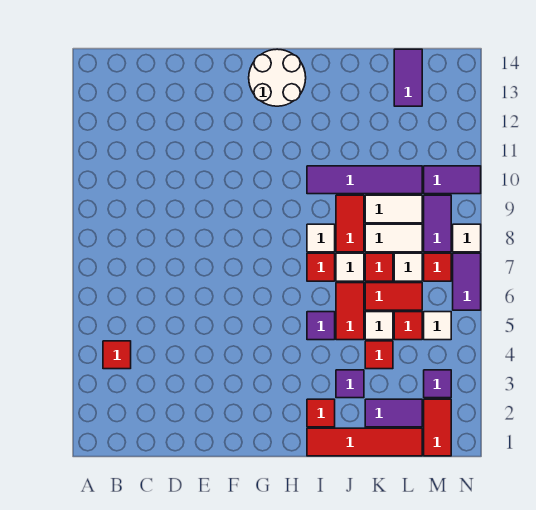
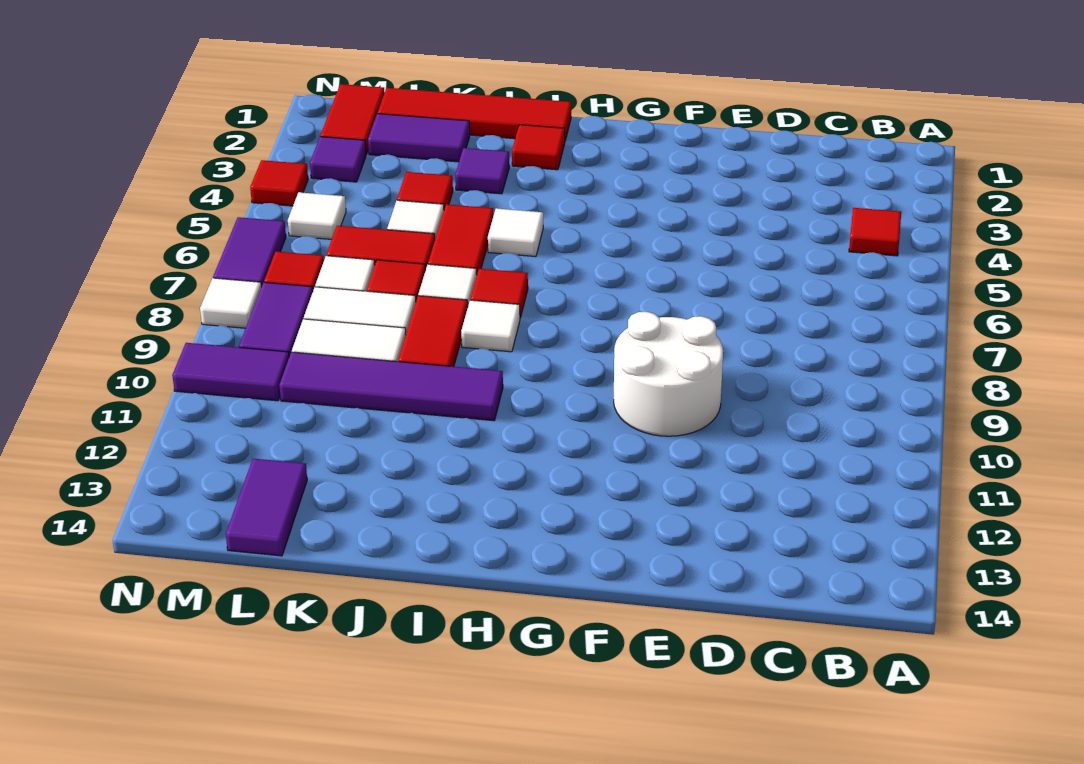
white 2x2 round brick [249,49,306,106] -> white 2x2 round brick moved to [614,312,723,436]
purple 1x1 tile [307,312,335,340] -> white 1x1 tile [488,208,543,257]
red 1x1 tile [394,312,422,340] -> red 1x1 tile moved to [250,160,308,206]

